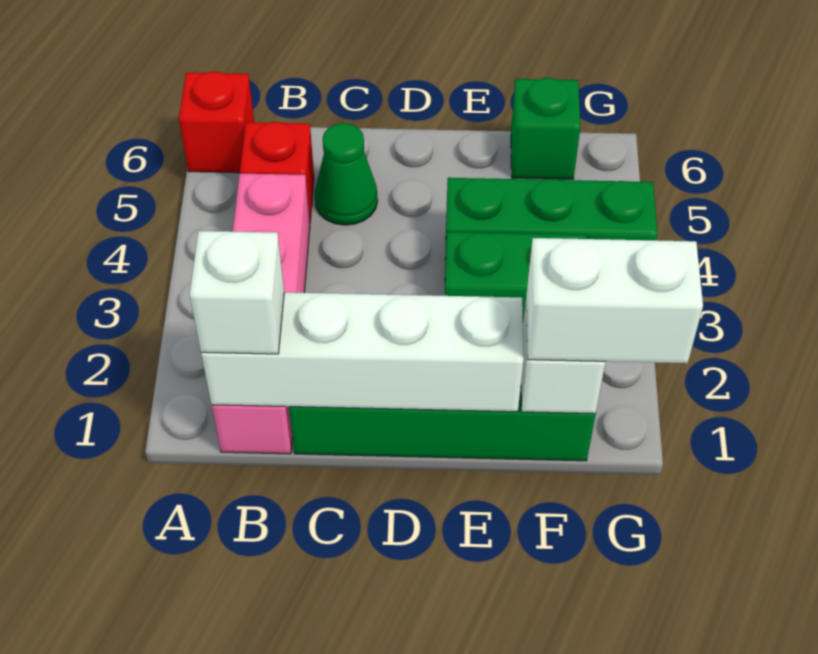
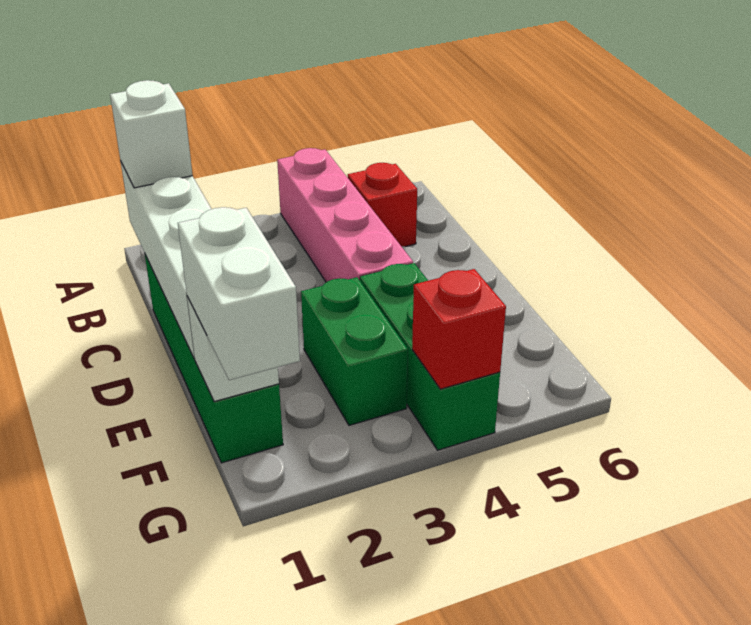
red 1x1 brick [179,72,254,173] -> red 1x1 brick moved to [412,269,506,389]
pink 1x4 brick [212,174,310,454] -> pink 1x4 brick turned to [277,148,413,282]
green 1x1 cone [315,123,378,225] -> none
green 1x1 brick [511,78,581,179] -> none

